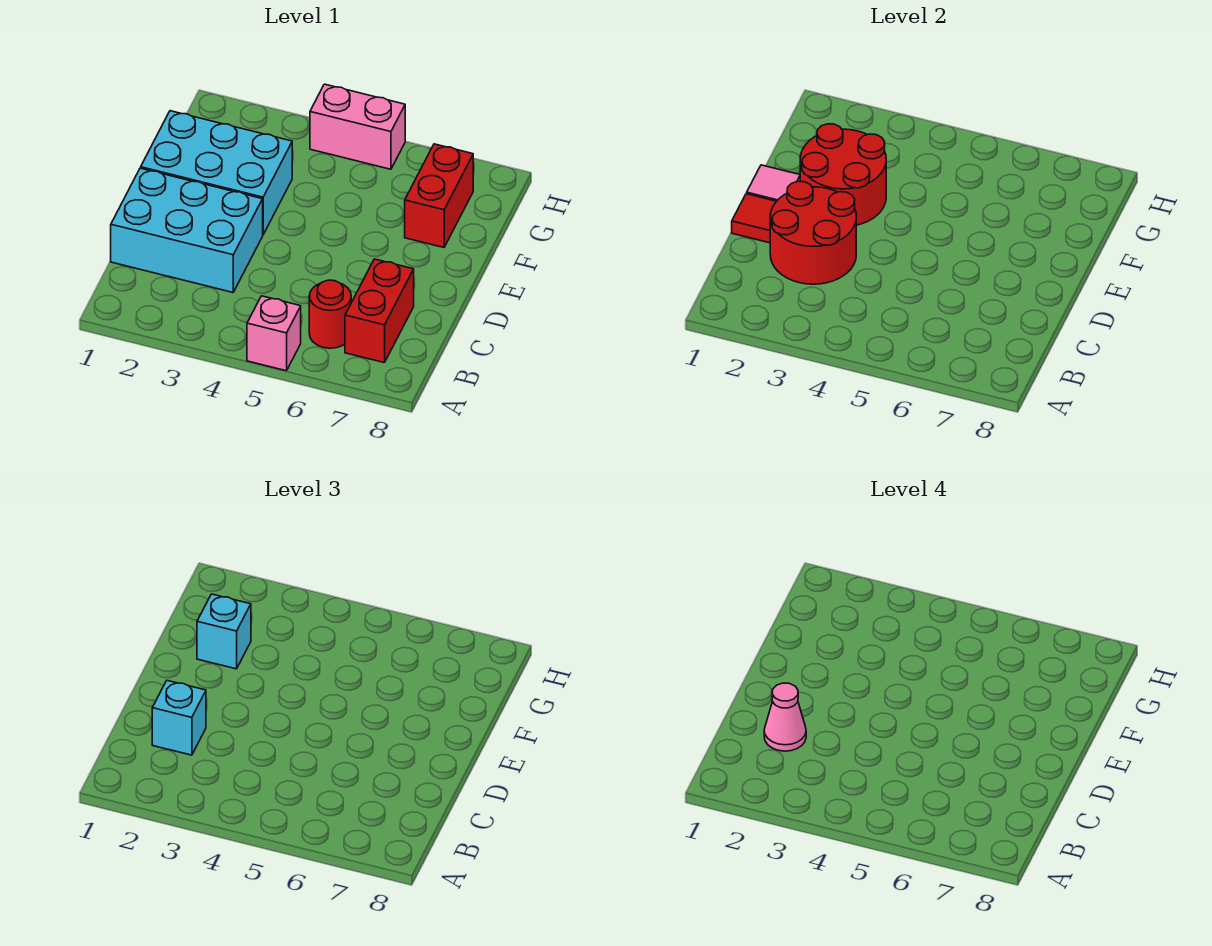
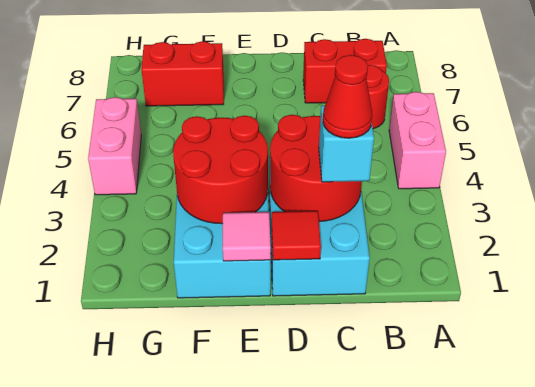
pink 1x1 brick [247,296,301,371] -> pink 1x2 brick [389,92,446,189]
pink 1x1 cone [764,683,806,751] -> red 1x1 cone [323,55,372,138]
cyan 1x1 brick [197,594,251,669] -> none

